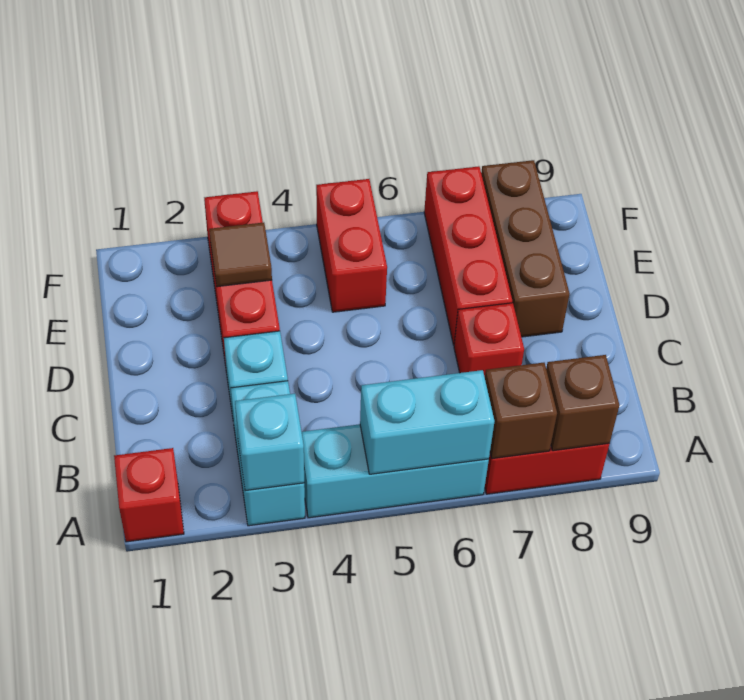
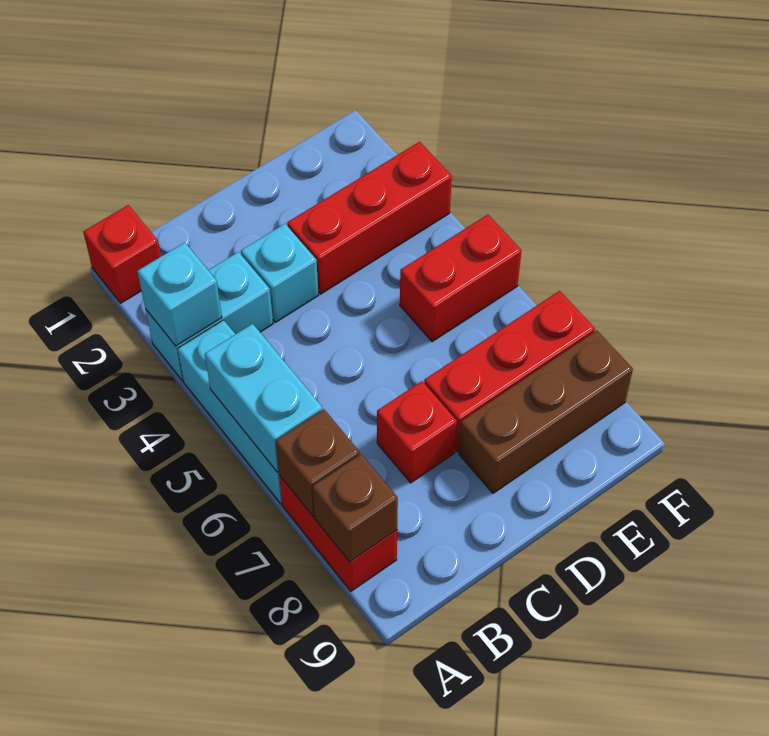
brown 1x1 tile [209,223,272,287] -> none

